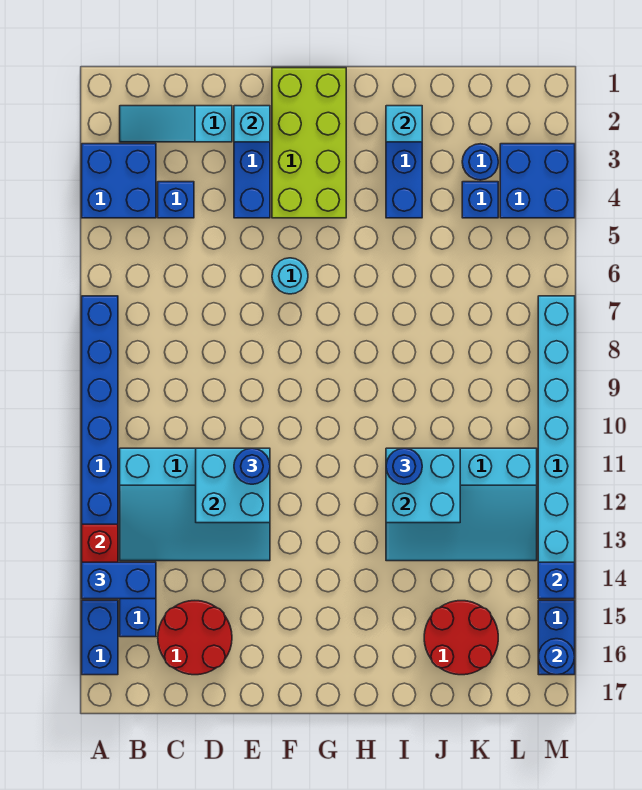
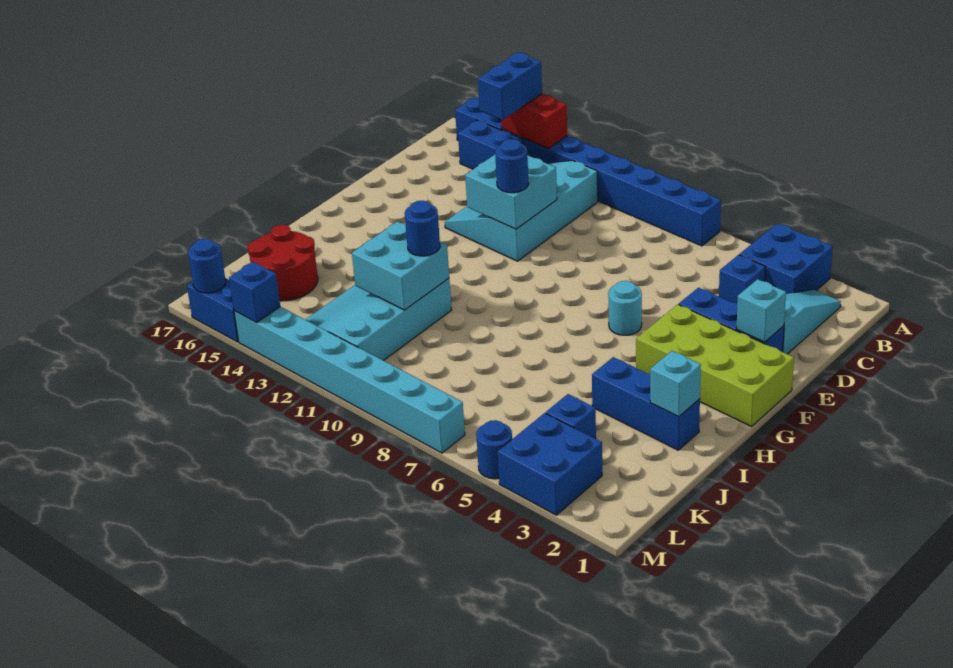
red 2x2 round brick [158,601,232,675] -> none
blue 1x1 round brick [462,144,498,180] -> blue 1x1 round brick moved to [476,420,512,479]

